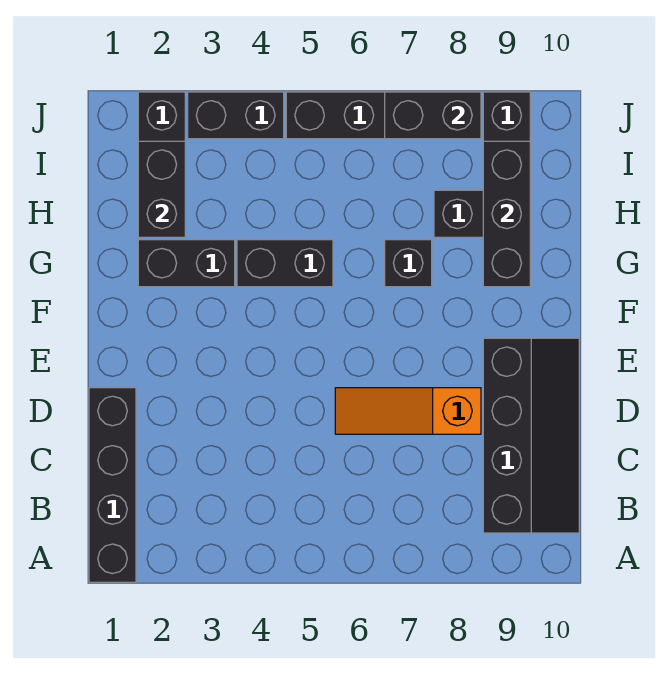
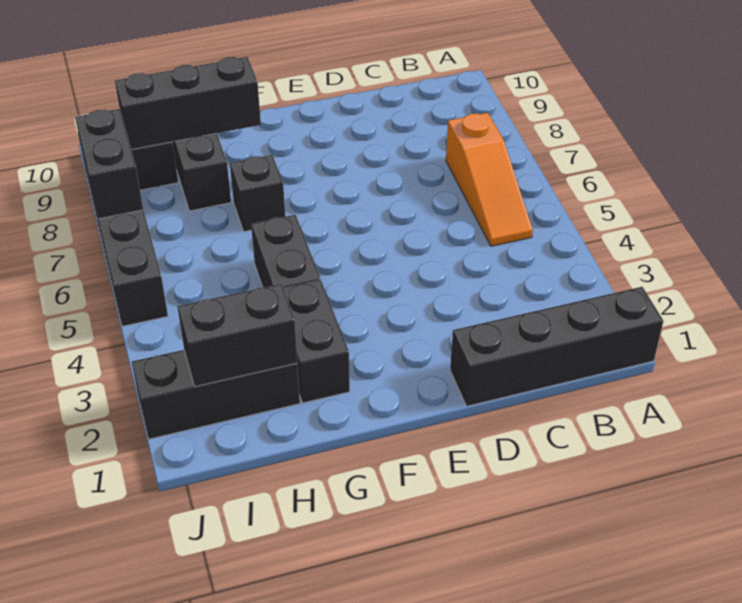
black 2x4 slope [483,338,579,533] -> none
orange 1x3 slope [335,388,481,434] -> orange 1x3 slope moved to [446,113,533,246]
black 1x2 brick [188,92,284,139] -> none

